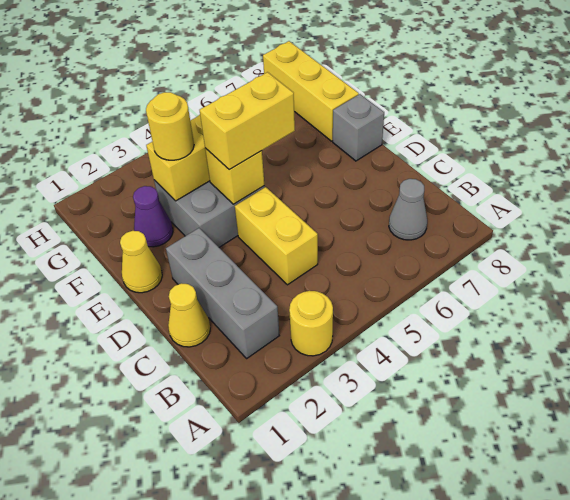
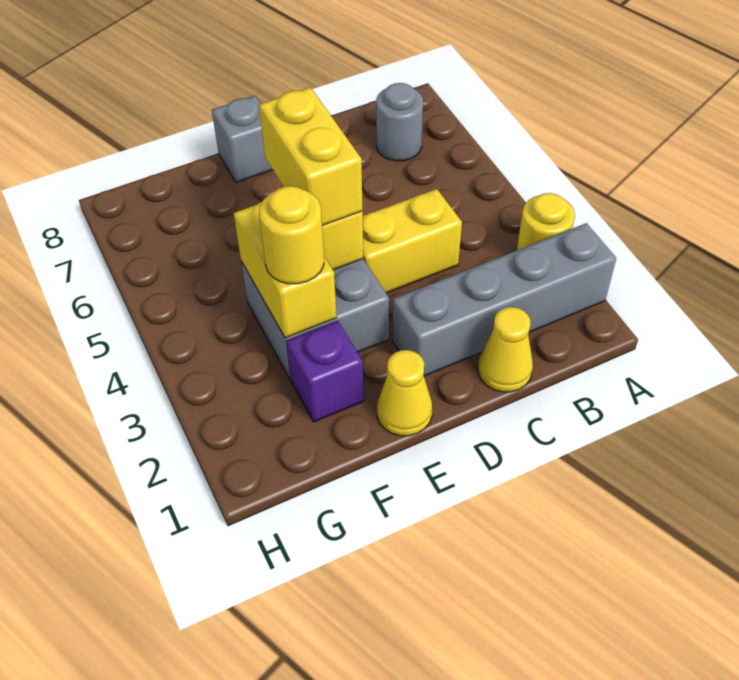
grey 1x3 brick [166,228,279,358] -> grey 1x4 brick [392,223,616,376]
grey 1x1 cone [389,179,427,240] -> grey 1x1 round brick [376,83,423,161]
purple 1x1 cone [133,186,173,247] -> purple 1x1 brick [286,321,364,422]
yellow 1x3 brick [263,41,359,141] -> none

